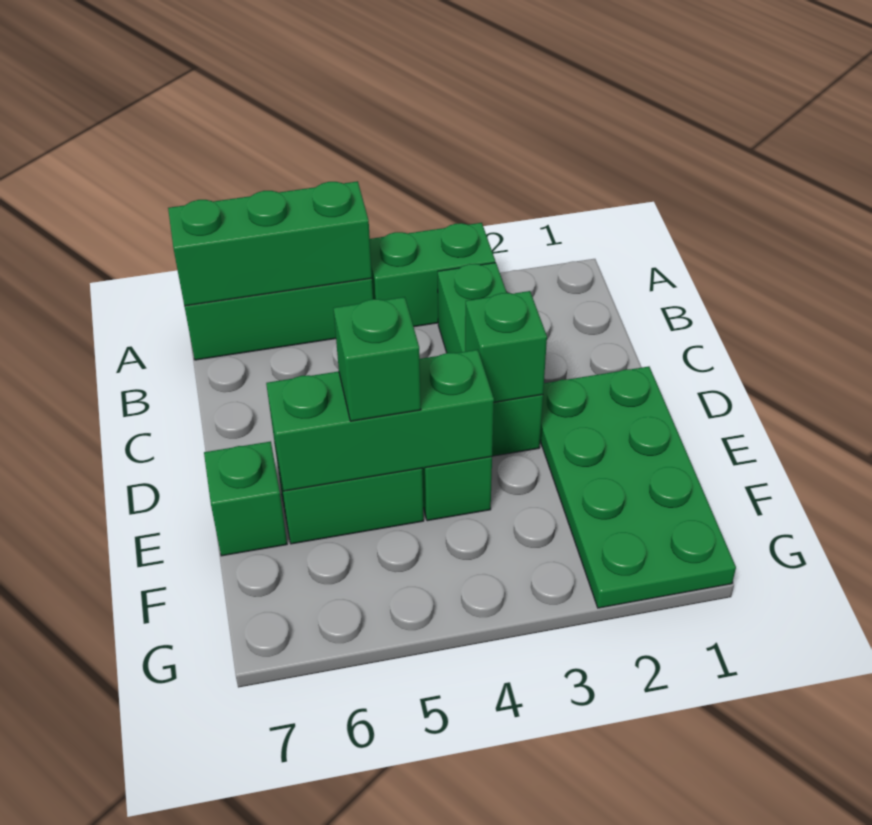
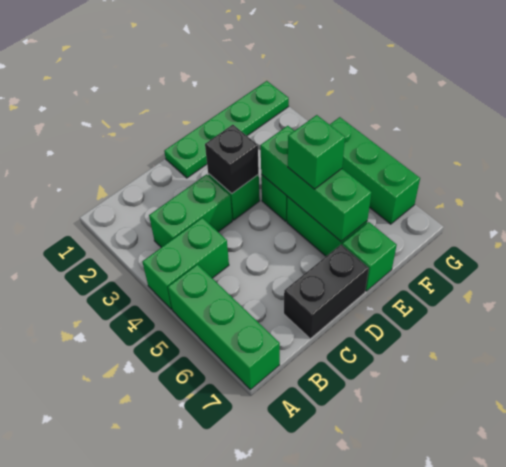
green 1x2 brick [370,223,495,327] -> green 1x2 brick turned to [142,218,229,309]
green 1x3 brick [168,181,372,306] -> green 1x3 brick moved to [330,117,420,224]
none -> black 1x2 brick [284,245,369,339]
green 2x4 plate [540,367,736,608] -> green 1x4 plate [164,81,289,178]
green 1x1 brick [465,291,547,402] -> black 1x1 brick [205,125,259,194]

